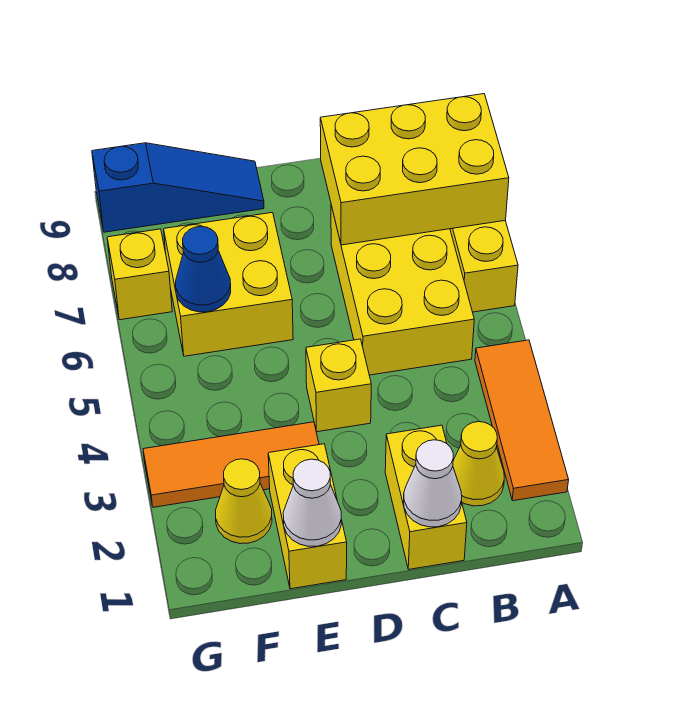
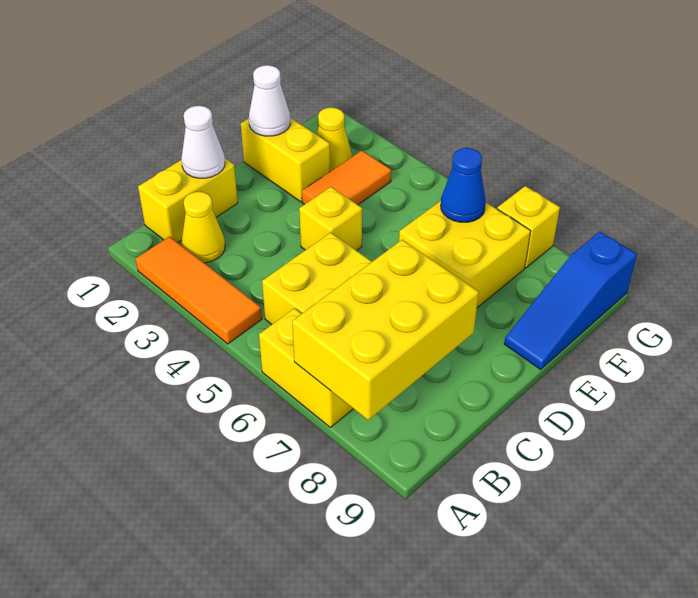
yellow 1x2 brick [385,425,467,569] -> yellow 1x2 brick turned to [138,158,238,242]
orange 1x3 tile [143,422,319,507] -> orange 1x2 tile [302,150,391,205]

